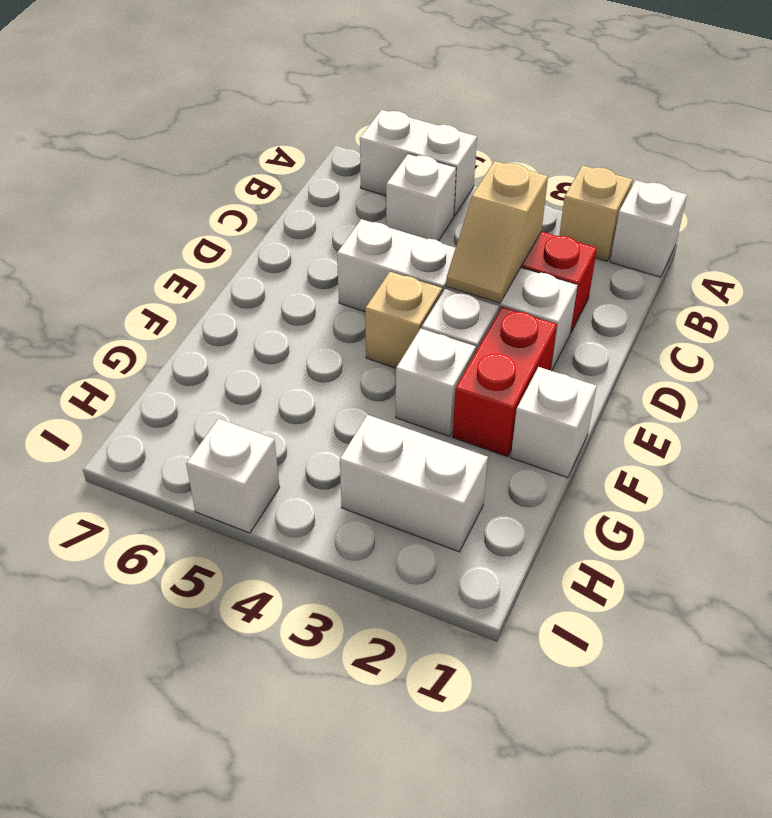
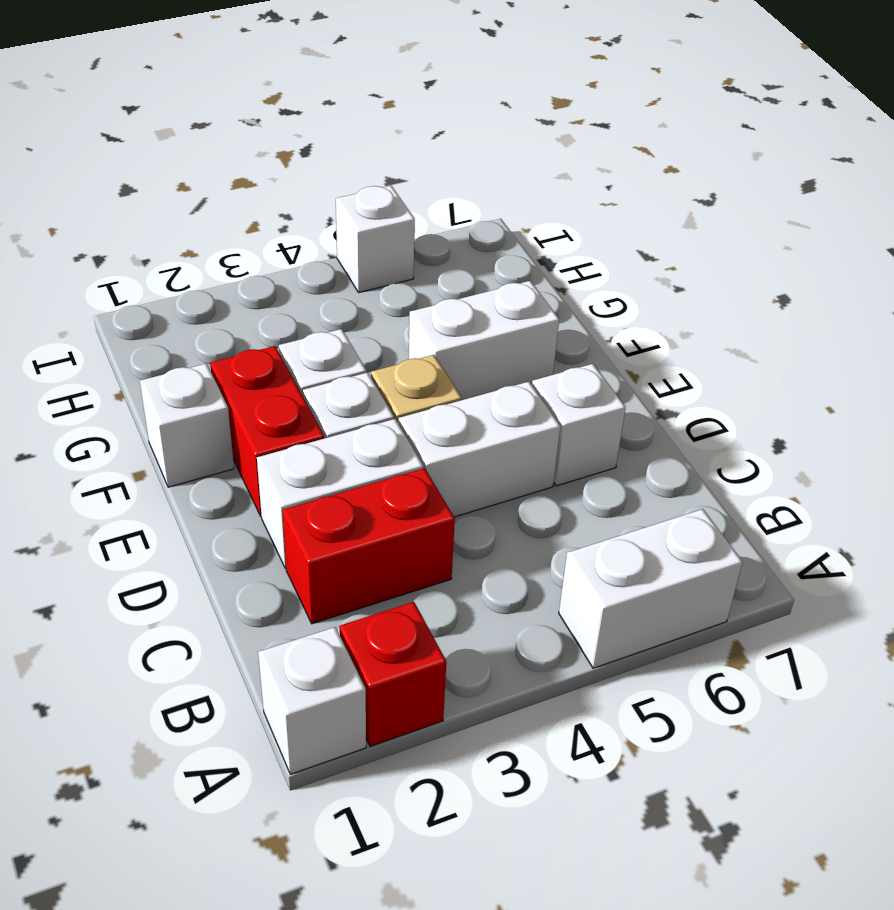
tan 1x1 brick [559,165,633,261] -> red 1x1 brick [339,602,446,746]
white 1x1 brick [386,154,456,241] -> white 1x1 brick moved to [532,364,626,486]
tan 1x2 slope [446,161,548,303] -> none
white 1x2 brick [340,415,488,552] -> white 1x2 brick moved to [409,281,559,400]

